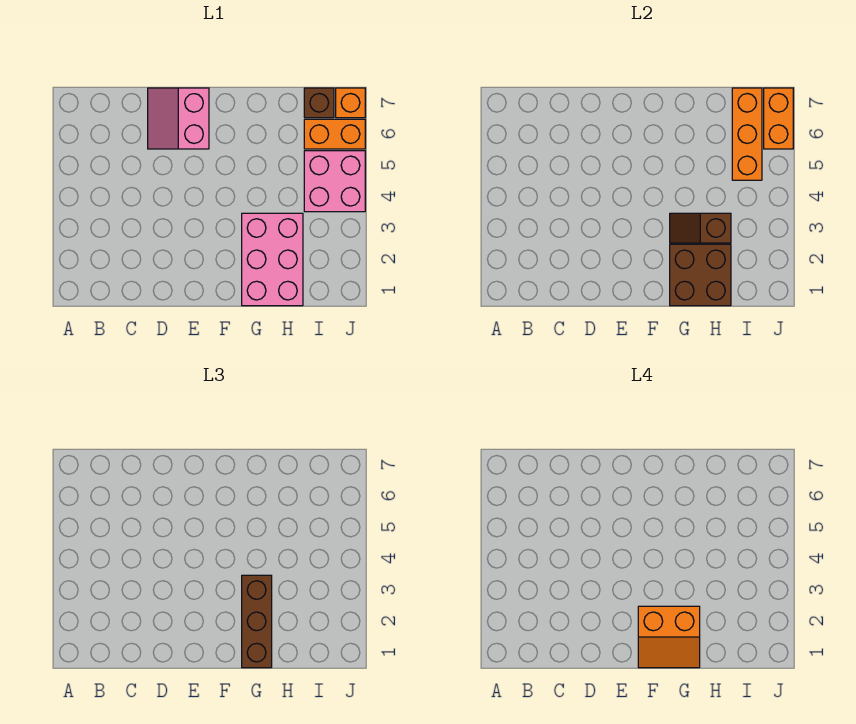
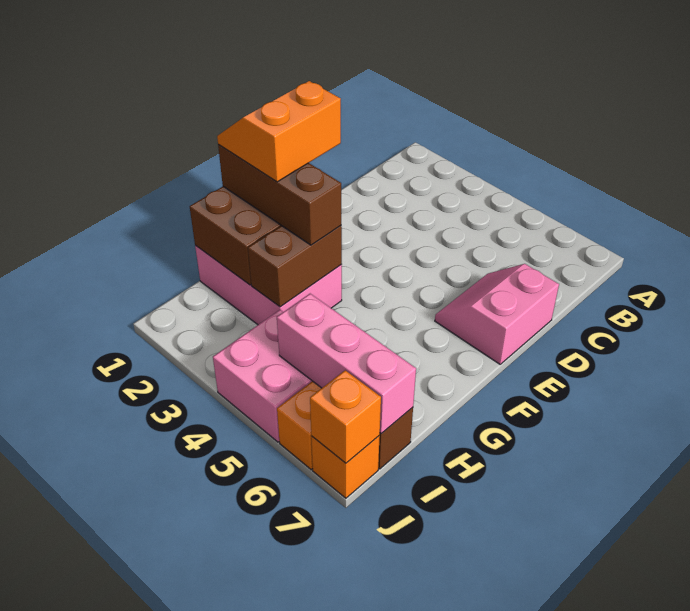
pink 2x2 slope [148,88,209,149] -> pink 2x2 slope turned to [435,264,559,364]
brown 1x2 slope [670,213,731,243] -> brown 1x2 brick [248,226,342,307]
orange 1x3 brick [732,88,762,180] -> pink 1x3 brick [277,294,416,433]
orange 1x2 brick [764,88,793,149] -> orange 1x1 brick [310,370,381,463]

